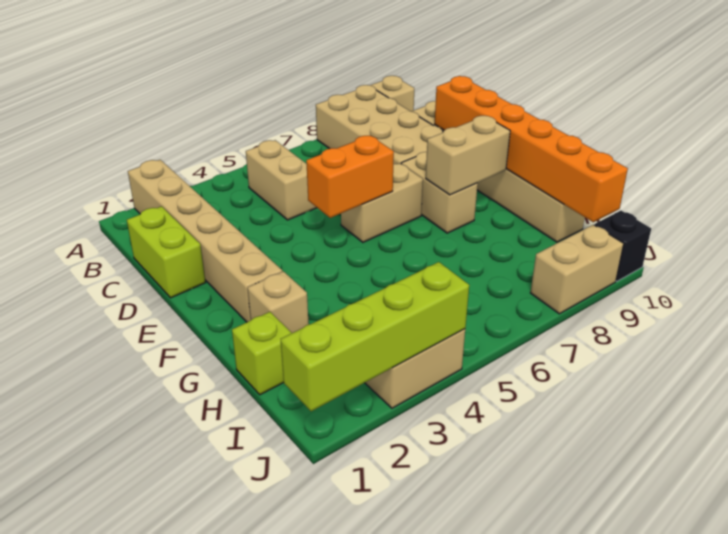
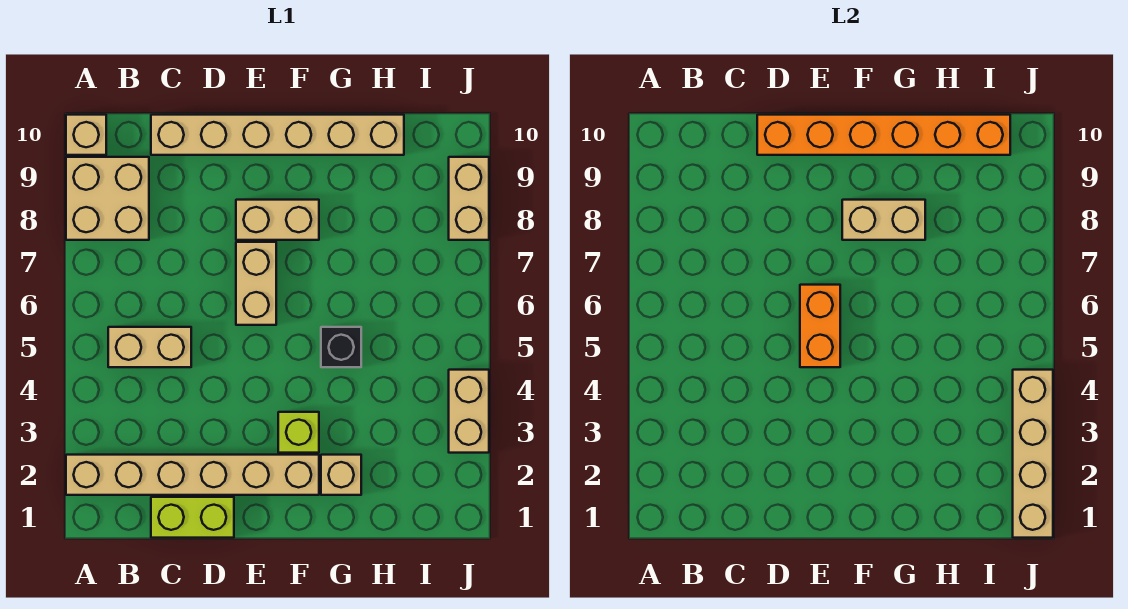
tan 2x4 brick [316,85,443,164] -> tan 2x2 brick [66,157,149,240]
tan 1x2 brick [426,116,510,195] -> tan 1x2 brick turned to [842,200,925,240]
lime 1x1 brick [232,312,291,395] -> lime 1x1 brick moved to [278,412,319,453]
lime 1x4 brick [281,262,469,411] -> tan 1x4 brick [1013,370,1053,538]
black 1x1 brick [595,211,651,281] -> black 1x1 brick moved to [321,327,361,367]

